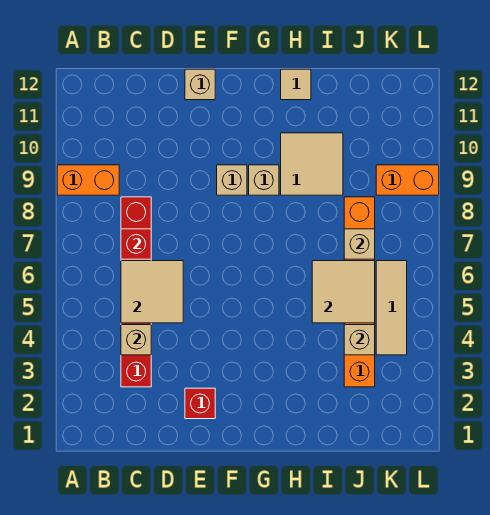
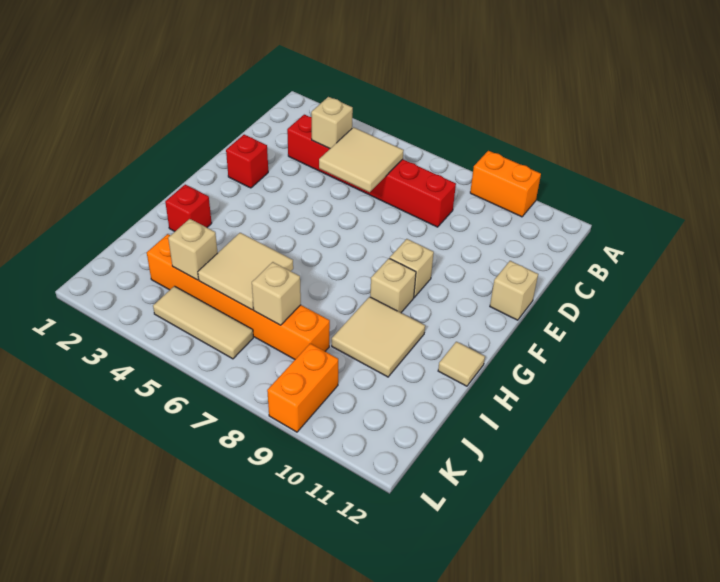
orange 1x2 brick [57,165,119,195] -> orange 1x2 brick turned to [470,151,541,217]
red 1x1 brick [121,229,151,259] -> red 1x1 brick moved to [165,185,212,231]

